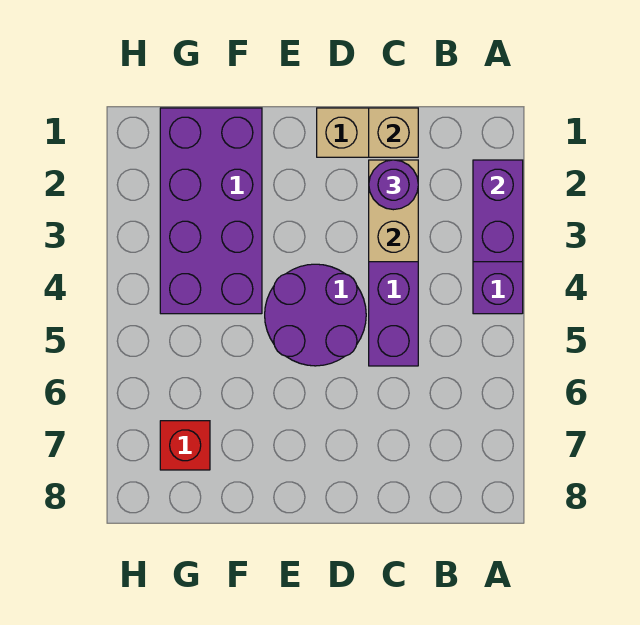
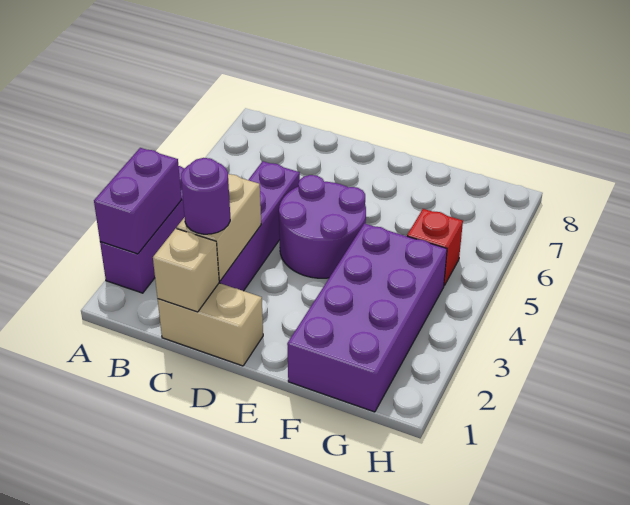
red 1x1 brick [160,421,210,470] -> red 1x1 brick moved to [407,209,463,285]

